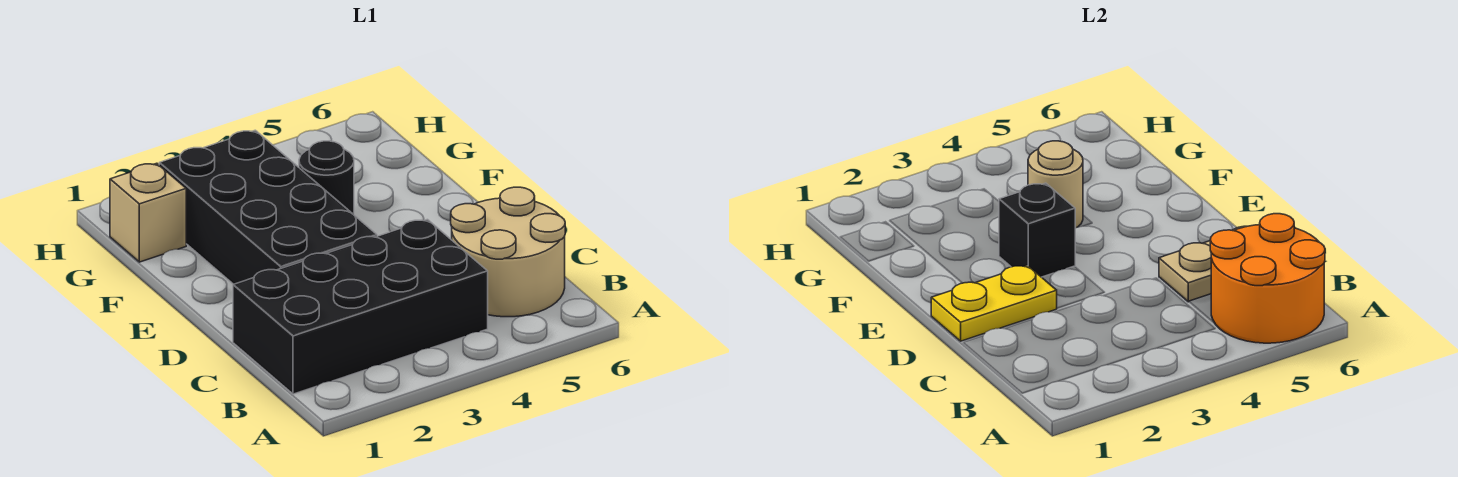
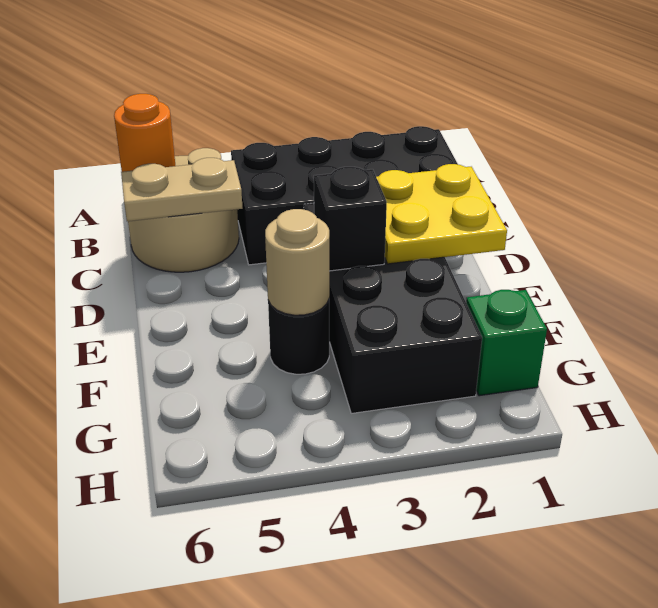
orange 2x2 round brick [1210,214,1325,343] -> orange 1x1 round brick [114,94,175,172]
yellow 1x2 plate [931,265,1057,341] -> yellow 2x2 plate [376,164,507,264]
tan 1x1 brick [110,163,186,262] -> green 1x1 brick [466,290,547,396]

